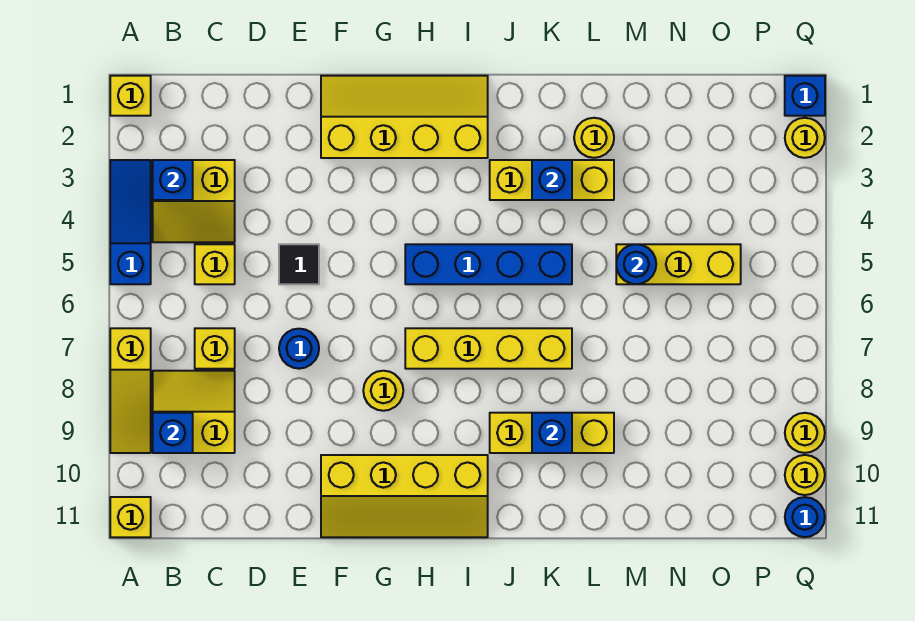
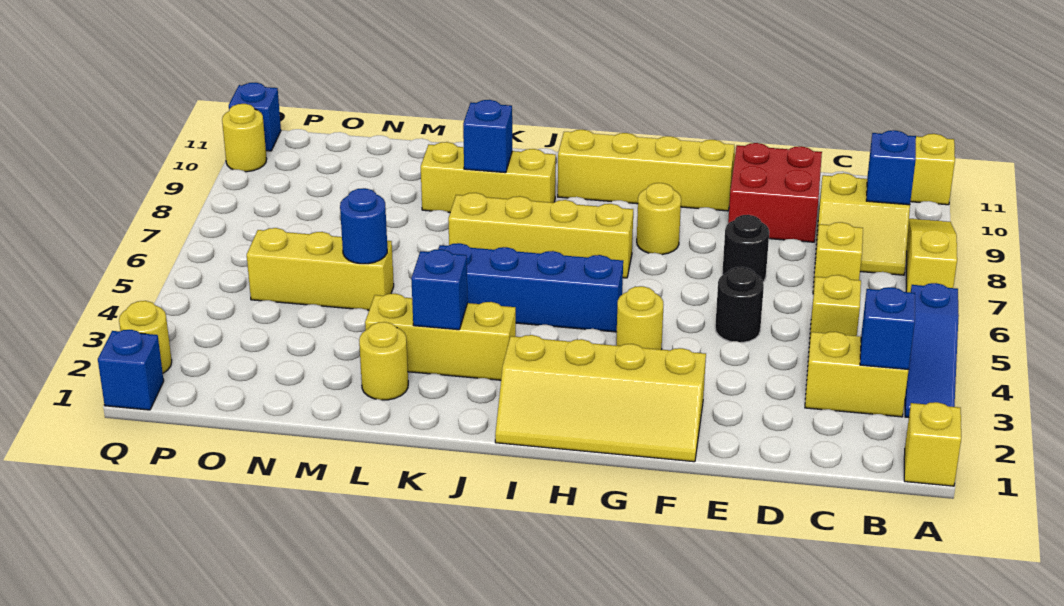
none -> red 2x2 brick [728,143,822,242]
black 1x1 tile [279,244,319,284] -> black 1x1 round brick [715,267,764,342]
blue 1x1 round brick [279,329,319,369] -> black 1x1 round brick [722,215,769,282]
yellow 1x1 round brick [785,413,825,453] -> yellow 1x1 round brick moved to [616,286,663,350]
blue 1x1 round brick [785,497,825,537] -> blue 1x1 brick [229,83,281,151]

